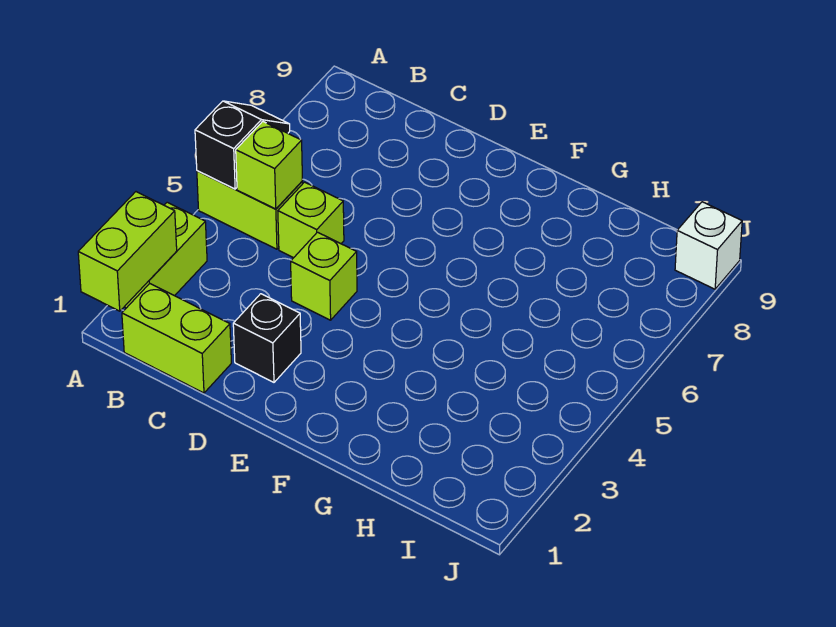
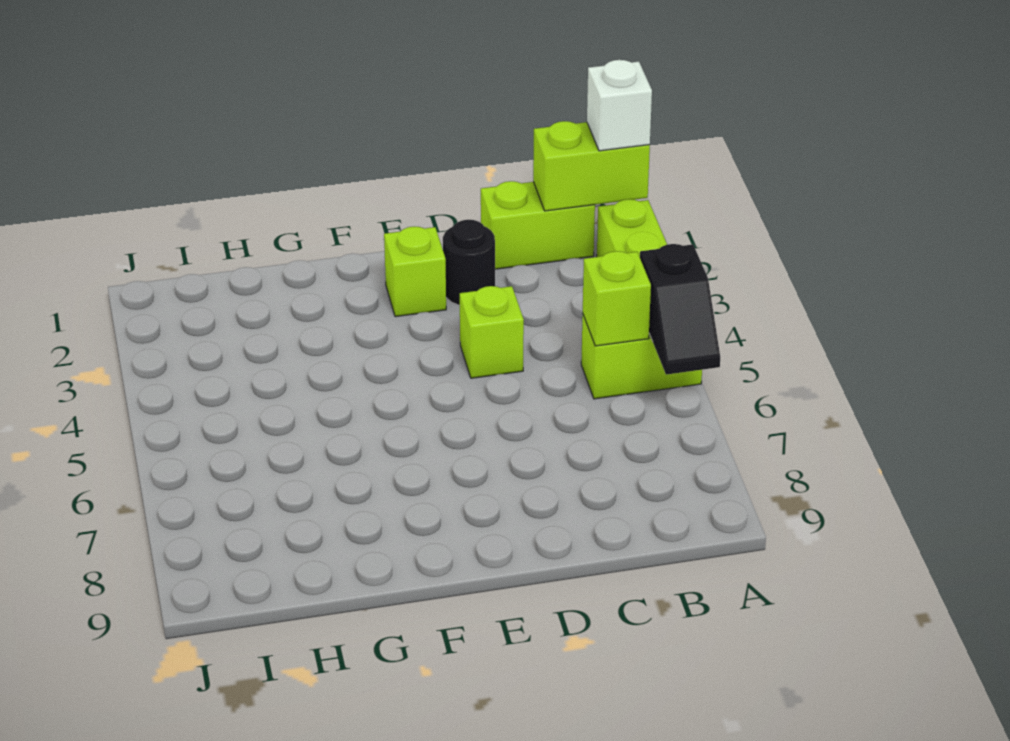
lime 1x2 brick [78,192,177,311] -> lime 1x2 brick turned to [533,121,650,211]
lime 1x1 brick [278,182,344,258] -> lime 1x1 brick moved to [384,226,446,317]
black 1x1 brick [233,294,301,382] -> black 1x1 round brick [443,220,495,305]
white 1x1 brick [675,202,742,289] -> white 1x1 brick moved to [587,60,652,151]

